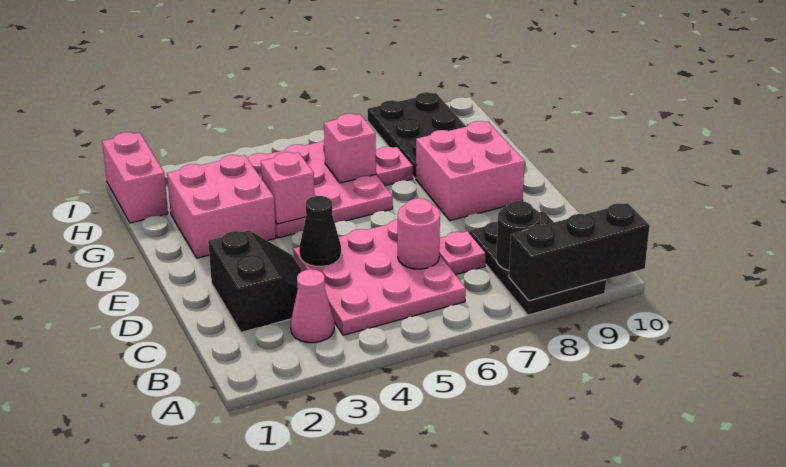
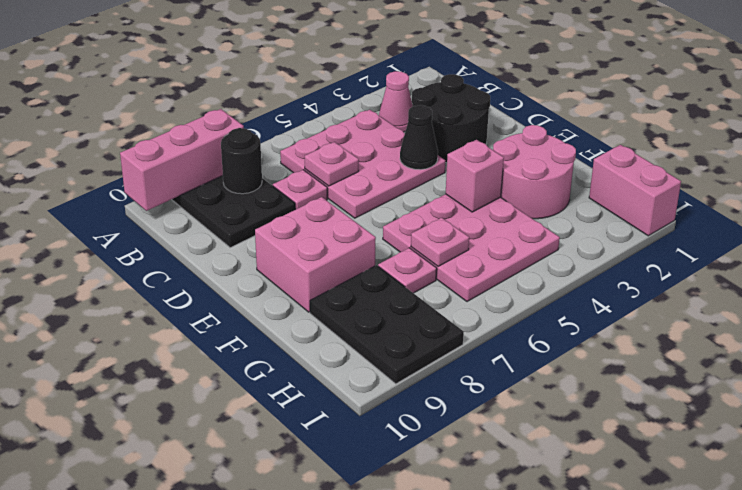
black 1x3 brick [509,203,649,301] -> pink 1x3 brick [120,109,244,211]
black 2x2 slope [208,230,302,332] -> black 2x2 round brick [412,74,490,163]
pink 1x1 round brick [398,198,440,269] -> pink 1x1 plate [305,142,359,186]
pink 2x2 brick [167,155,276,258] -> pink 2x2 round brick [493,125,576,219]
pink 1x1 brick [324,114,376,183] -> pink 1x1 plate [411,218,469,266]

